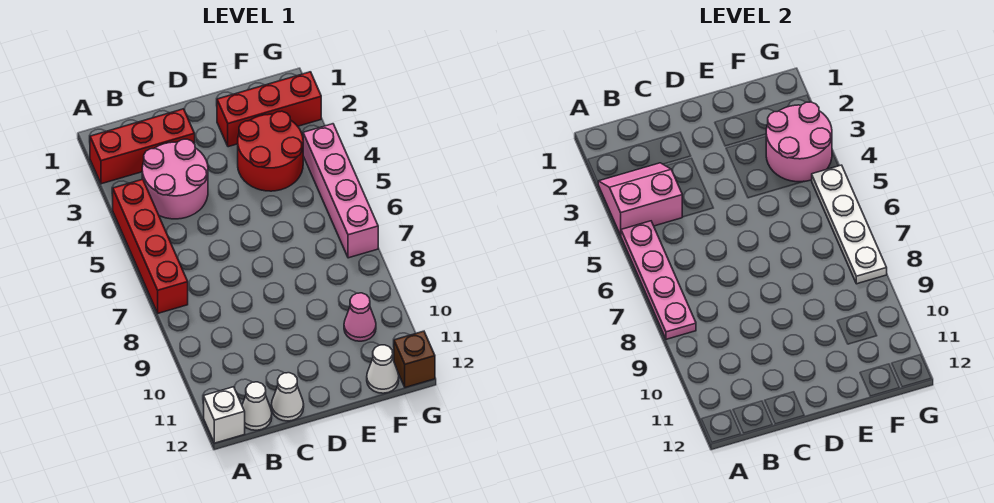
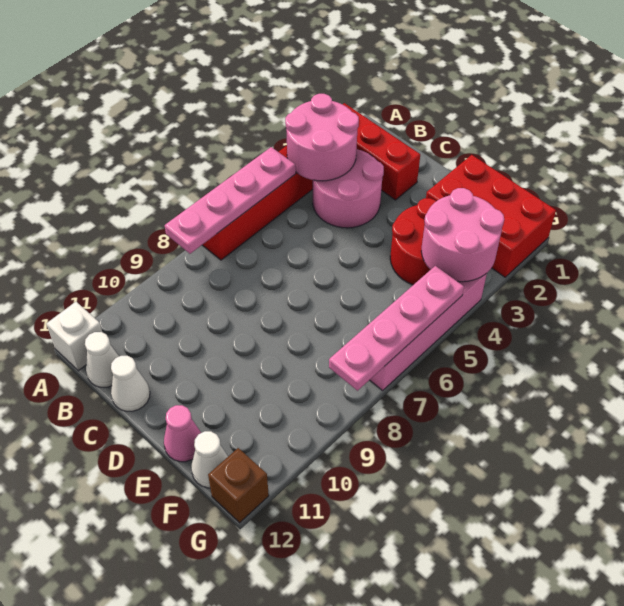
pink 2x2 slope [598,163,682,235] -> pink 2x2 round brick [285,94,359,181]
red 1x3 brick [217,72,321,147] -> red 2x3 brick [426,155,556,277]
pink 1x1 cone [344,293,376,341] -> pink 1x1 cone moved to [164,405,201,462]
white 1x4 plate [812,165,887,284] -> pink 1x4 plate [329,266,464,391]

